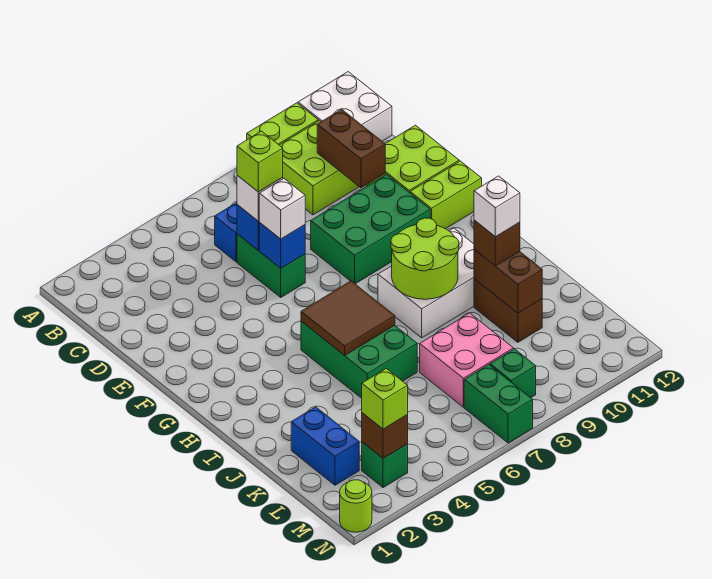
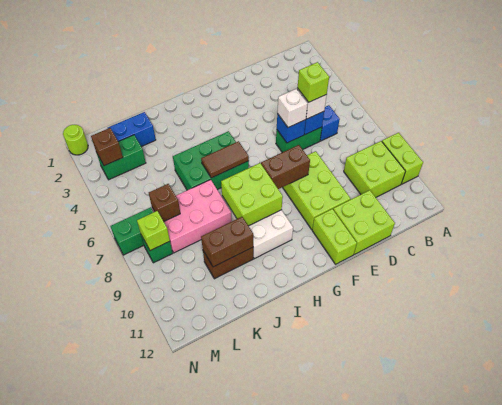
white 2x2 brick [298,72,392,141] -> none
brown 1x2 brick [317,109,385,188] -> brown 1x2 brick moved to [261,145,310,189]
green 2x3 brick [311,175,430,284] -> lime 2x3 brick [283,151,351,229]
brown 2x2 tile [301,281,395,355] -> brown 1x2 tile [201,141,249,178]
lime 2x2 round brick [391,218,459,299] -> lime 2x2 brick [221,163,283,226]
brown 1x1 brick [474,220,520,266] -> brown 1x1 brick moved to [149,184,180,221]
white 1x1 brick [474,176,520,237] -> none
pink 2x2 brick [420,313,513,407] -> pink 2x3 brick [152,180,232,253]
green 1x1 brick [362,442,408,488] -> green 1x2 brick [97,135,146,180]
lime 1x1 brick [362,369,408,429] -> lime 1x1 brick moved to [137,211,170,251]

